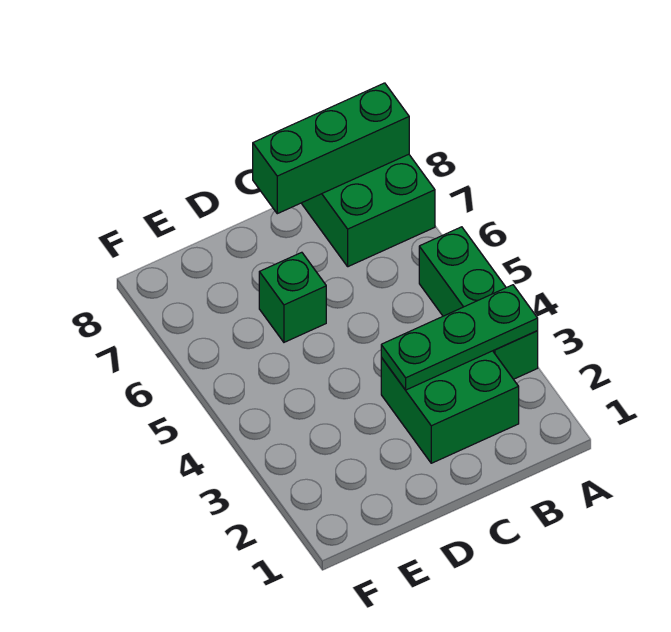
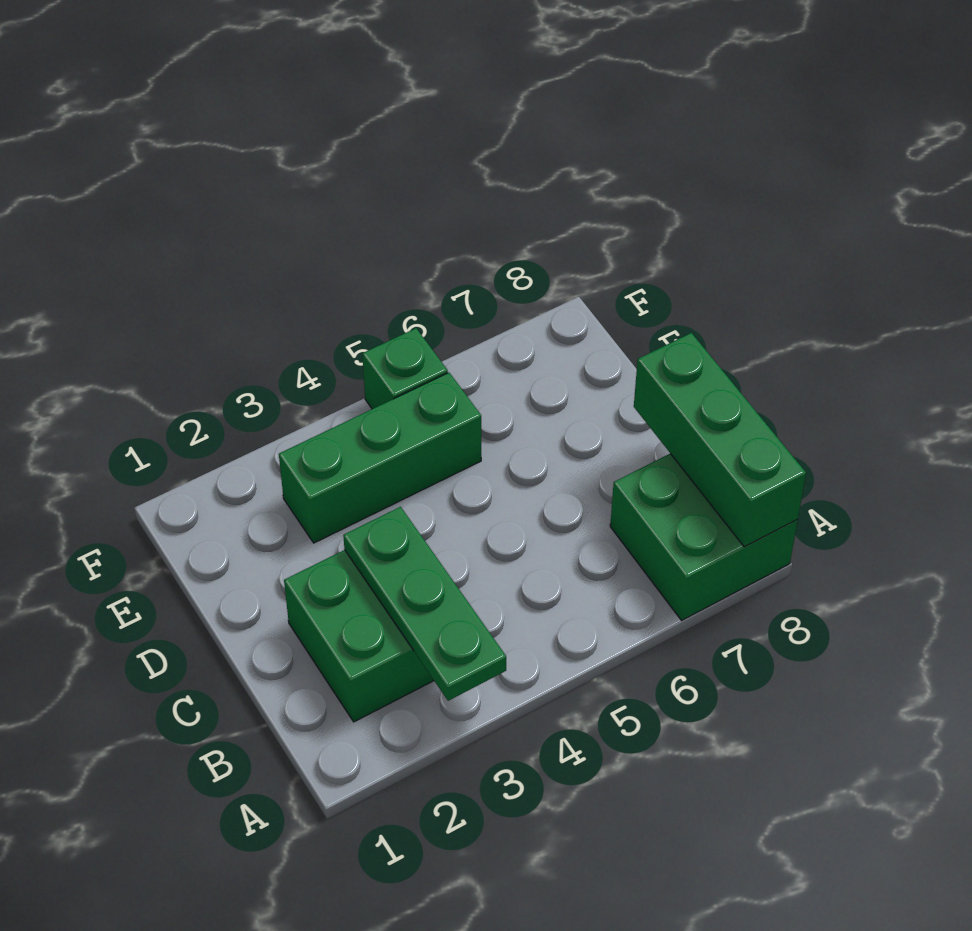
green 1x3 brick [419,227,538,379] -> green 1x3 brick moved to [279,373,481,543]
green 1x1 brick [259,252,326,342] -> green 1x1 brick moved to [363,328,448,409]

